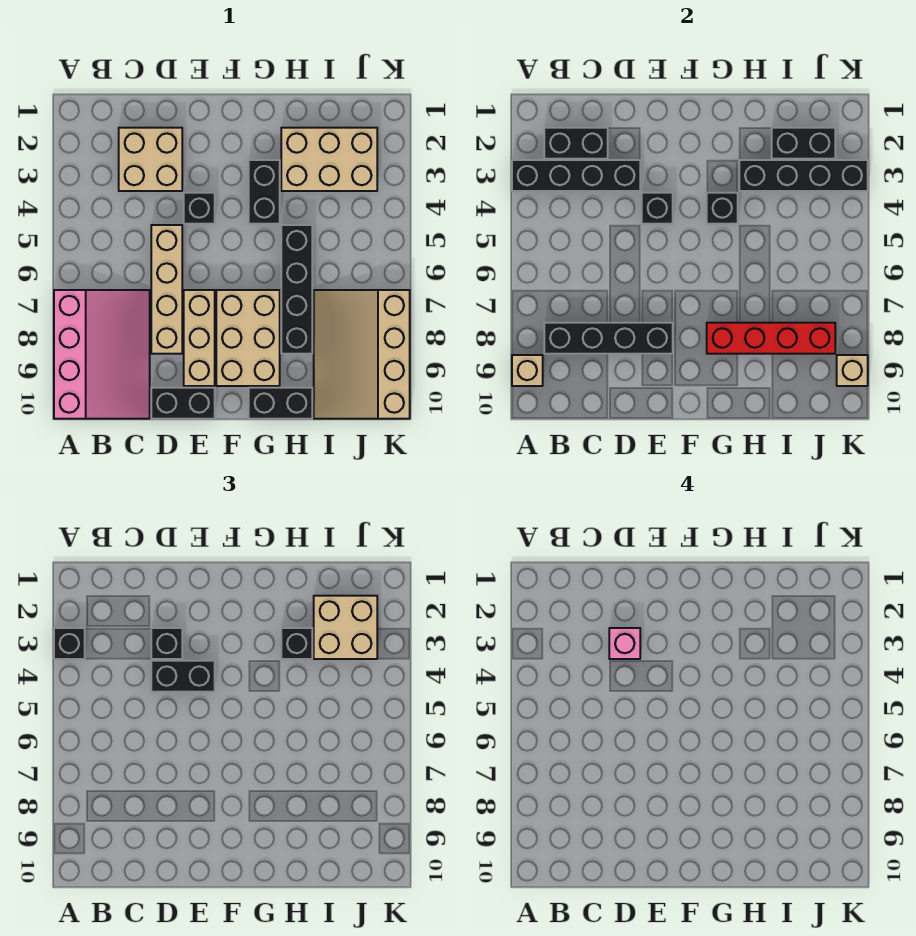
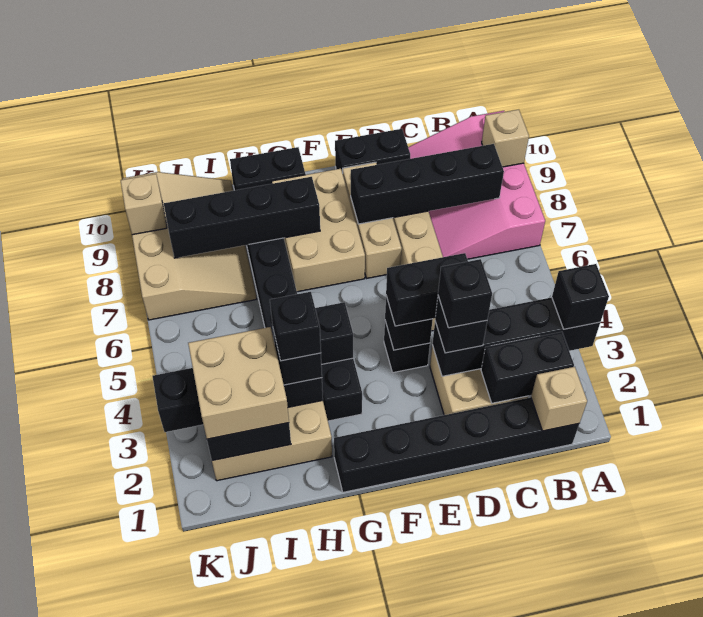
none -> black 1x6 brick [334,397,579,492]
none -> tan 1x1 brick [531,367,587,431]
pink 1x1 brick [609,628,640,659] -> black 1x1 brick [438,259,492,328]
red 1x4 brick [707,323,835,354] -> black 1x4 brick [164,177,320,258]
none -> black 1x1 brick [270,292,321,361]

